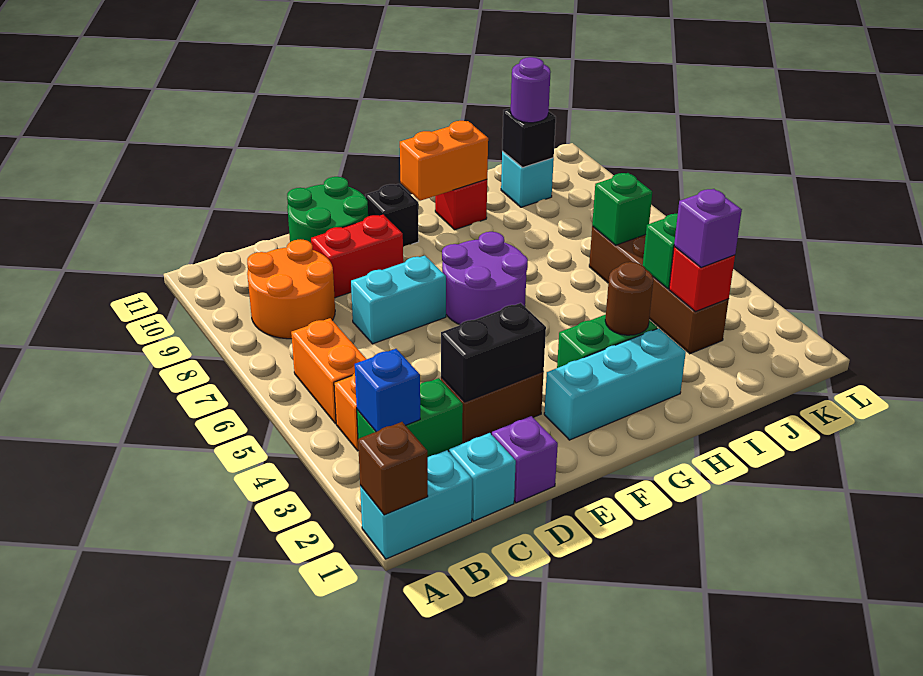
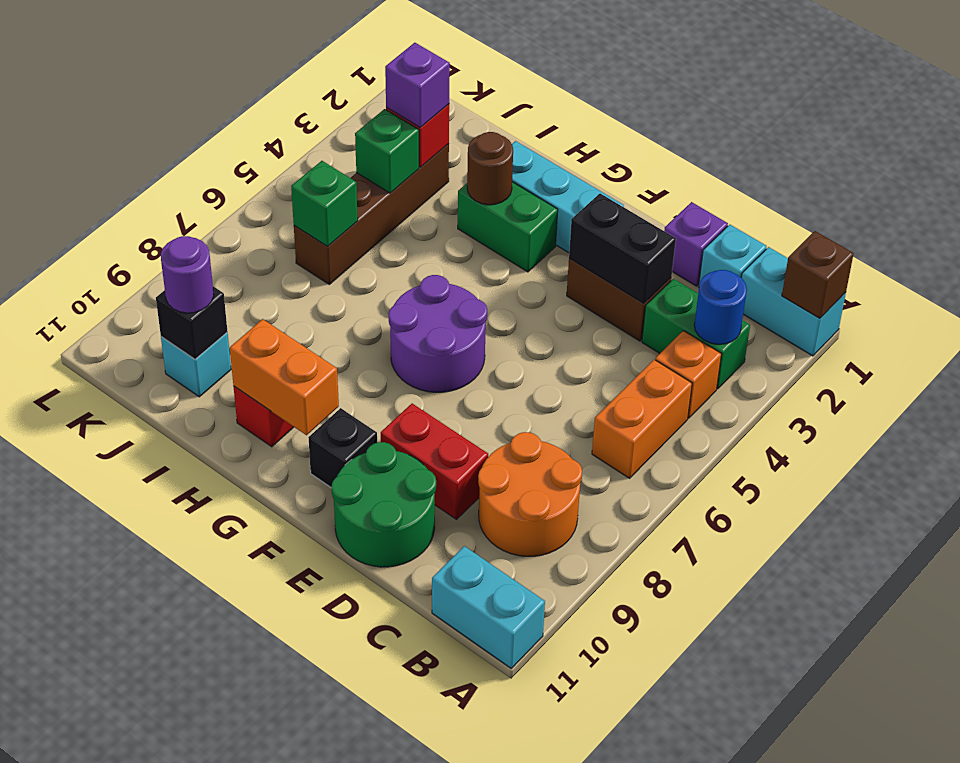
blue 1x1 brick [355,349,420,432] -> blue 1x1 round brick [694,270,747,344]
cyan 1x2 brick [351,255,446,344] -> cyan 1x2 brick moved to [432,546,545,668]

